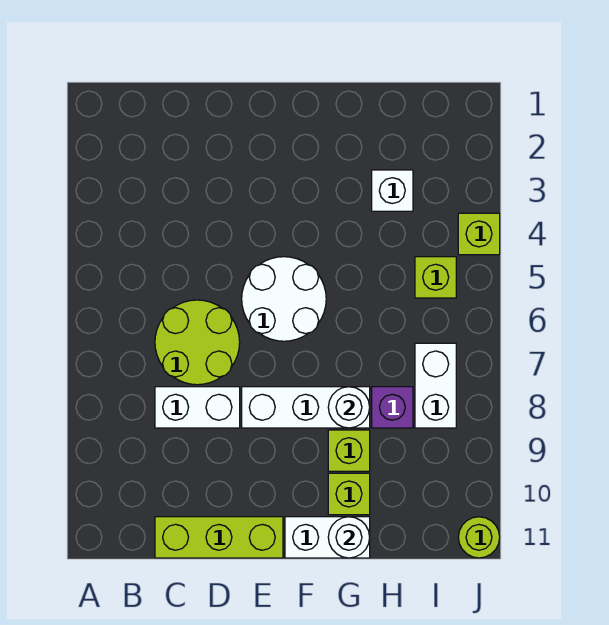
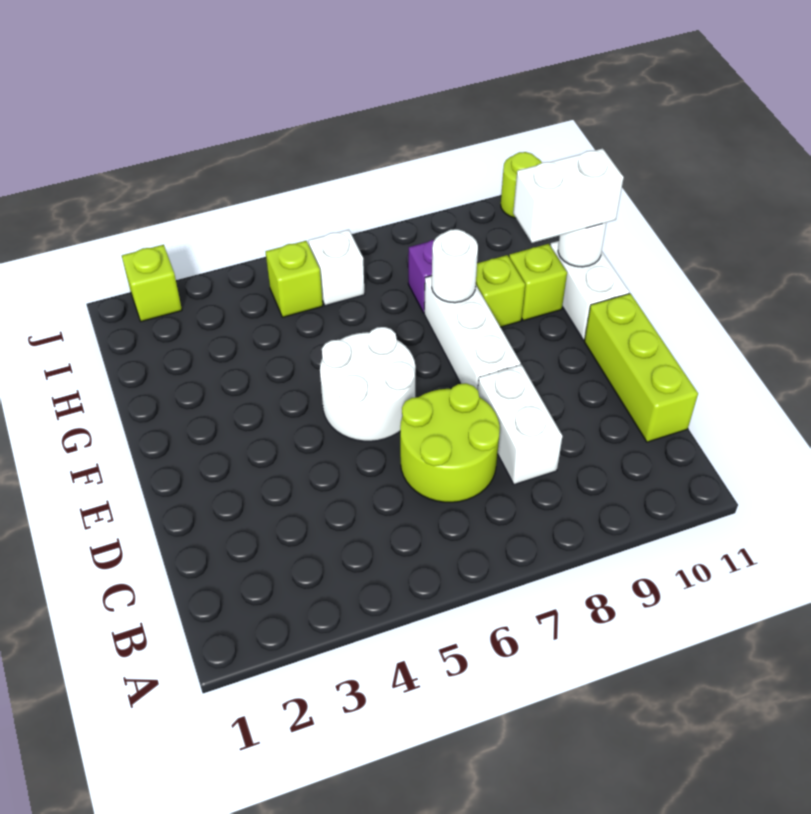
white 1x1 brick [372,170,413,211] -> white 1x1 brick moved to [309,230,365,306]
white 1x2 brick [415,343,456,428] -> white 1x2 brick moved to [513,149,624,243]
lime 1x1 brick [458,213,500,255] -> lime 1x1 brick moved to [122,245,182,322]

